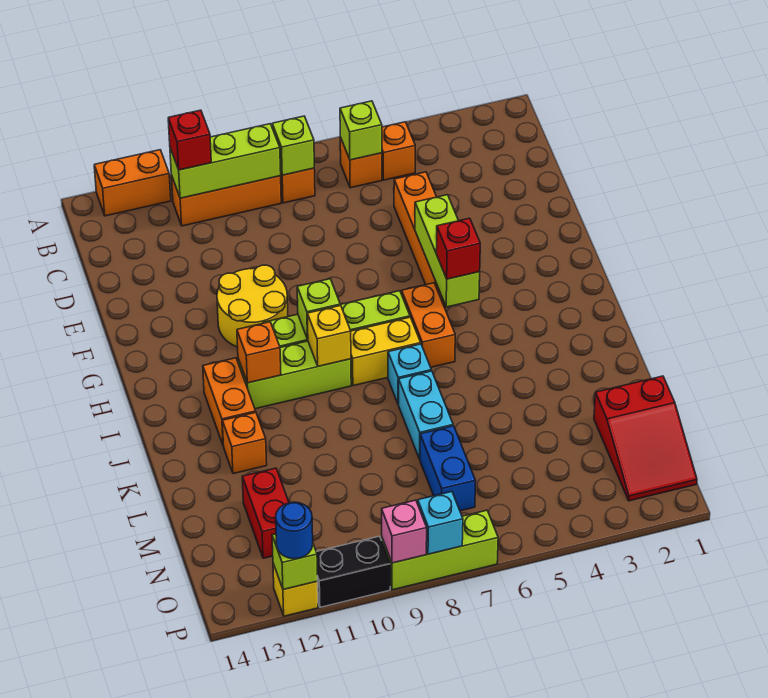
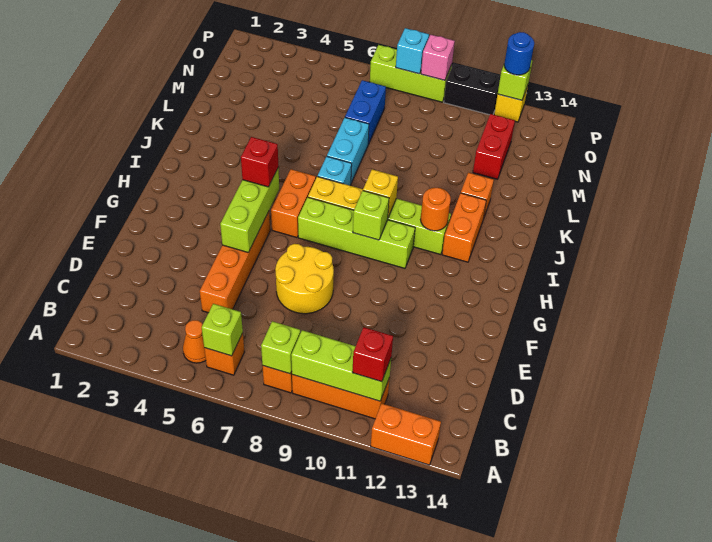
orange 1x1 brick [382,122,415,180] -> orange 1x1 cone [183,320,206,363]
yellow 2x2 round brick [217,265,288,347] -> yellow 2x2 round brick moved to [275,244,334,314]
orange 1x1 brick [237,322,281,383] -> orange 1x1 round brick [421,188,451,231]
red 2x3 slope [594,376,697,501] -> none

